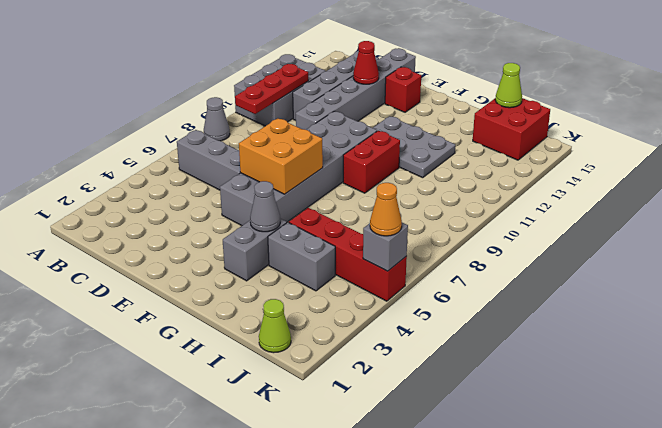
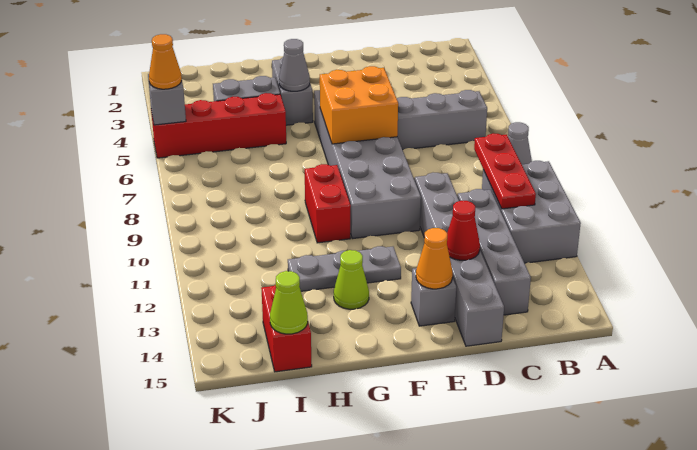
red 1x1 brick [385,67,421,112] -> grey 1x1 brick [411,268,456,326]
none -> orange 1x1 cone [416,228,453,289]
grey 2x3 plate [373,116,455,178] -> grey 1x3 plate [288,246,401,291]
red 2x2 brick [473,98,550,160] -> red 1x2 brick [261,285,312,372]
lime 1x1 cone [259,299,291,353] -> lime 1x1 cone moved to [334,250,369,309]

